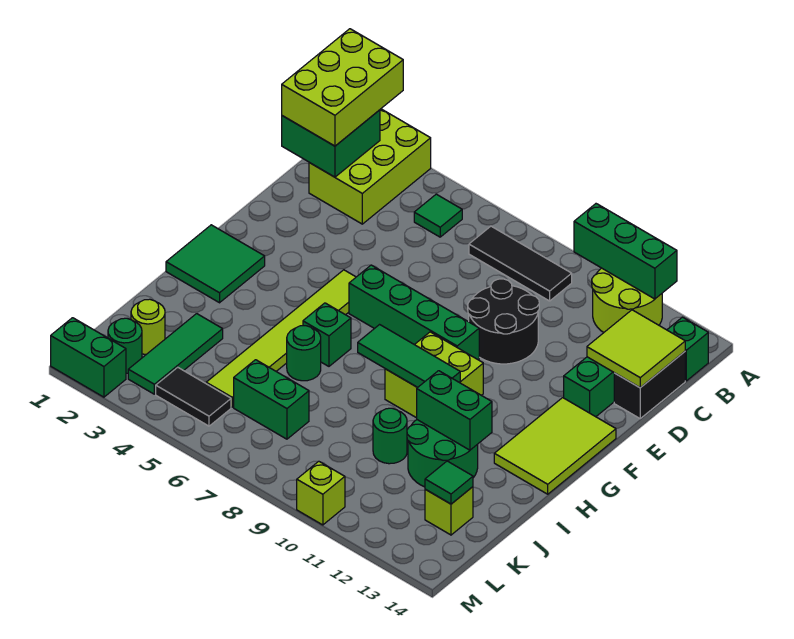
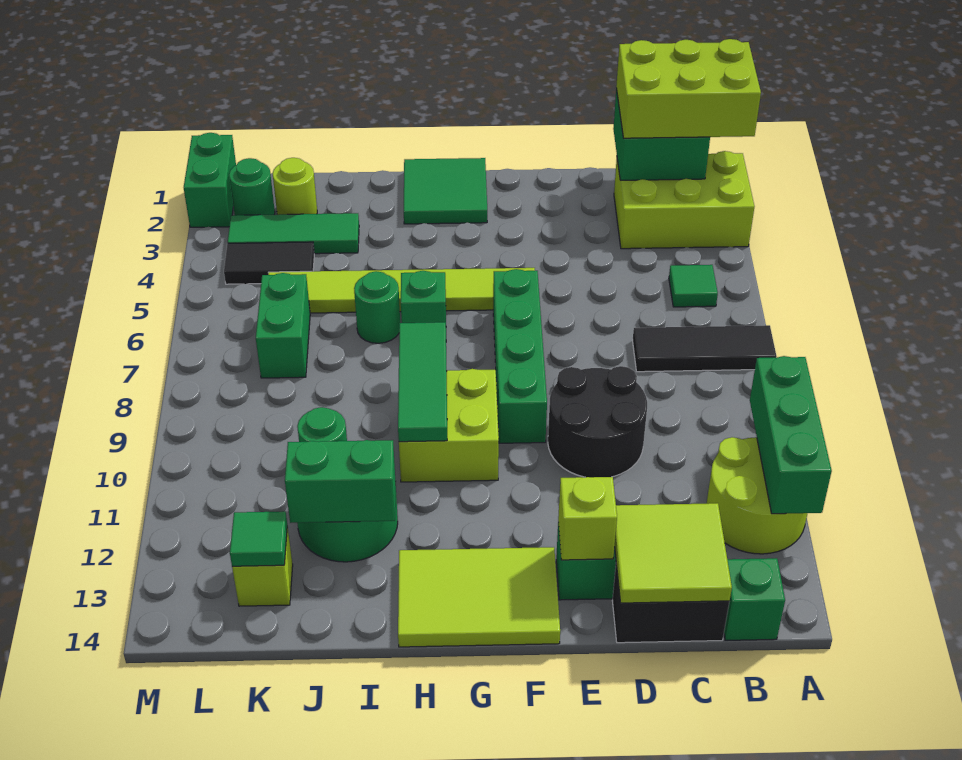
black 1x3 tile [469,226,572,301] -> black 1x3 tile turned to [633,325,777,372]
green 1x2 brick [417,371,492,450] -> green 1x2 brick turned to [285,440,396,523]
black 1x2 tile [156,367,231,426] -> black 1x2 tile turned to [224,242,314,284]
lime 1x1 brick [297,461,345,525] -> lime 1x1 brick moved to [558,477,617,560]

